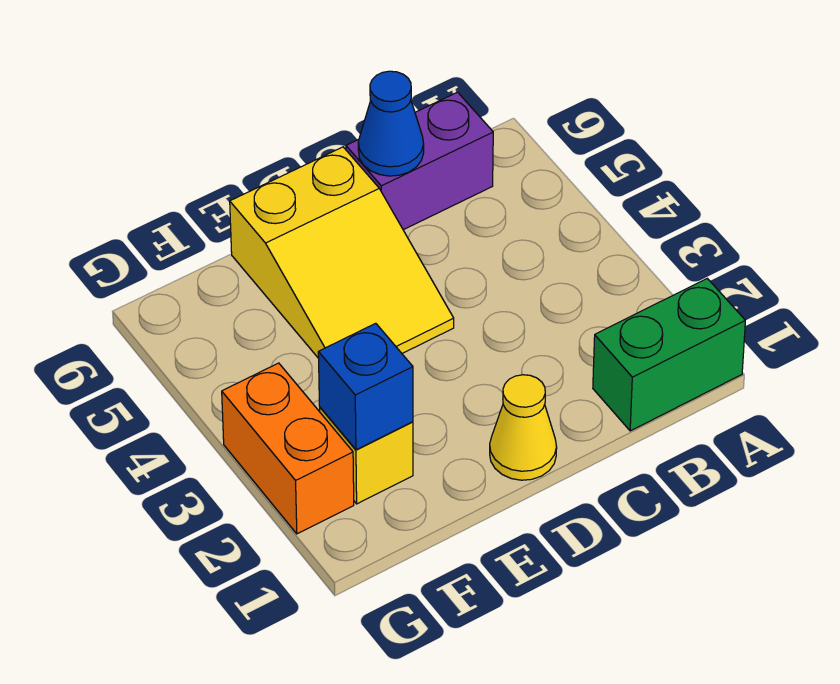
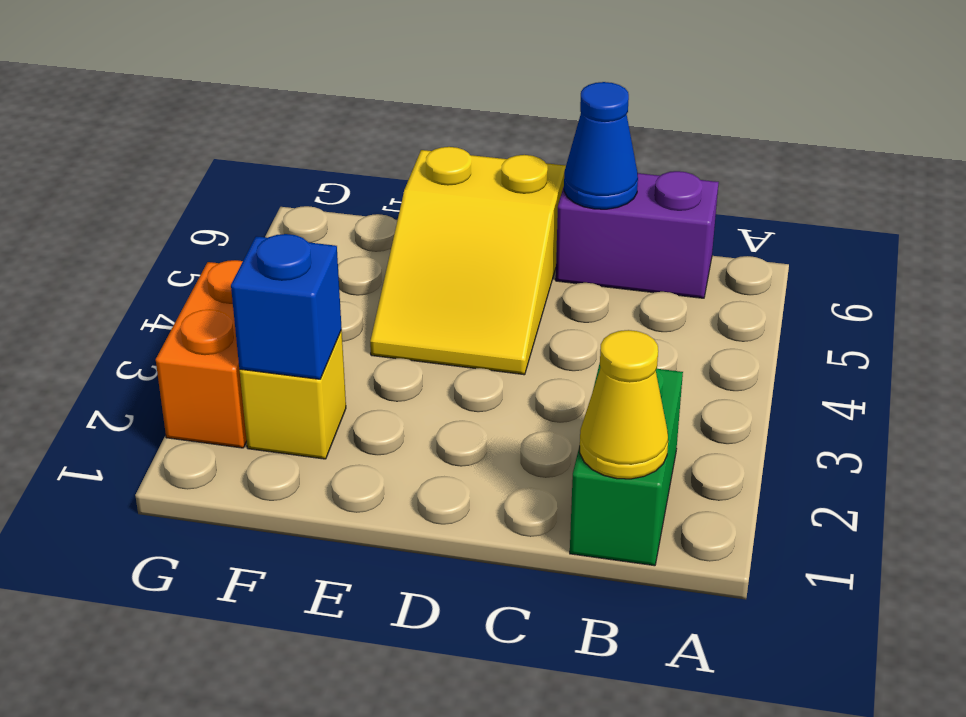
green 1x2 brick [593,278,745,431] -> green 1x2 brick turned to [570,364,683,566]
yellow 1x1 cone [490,375,557,480] -> yellow 1x1 cone moved to [580,330,668,479]

